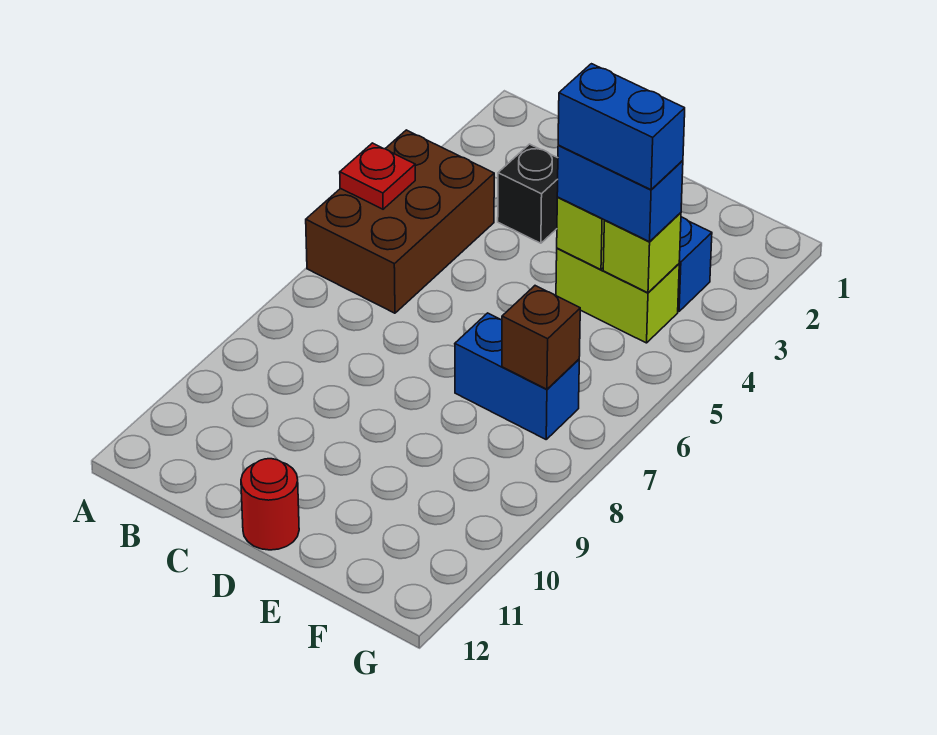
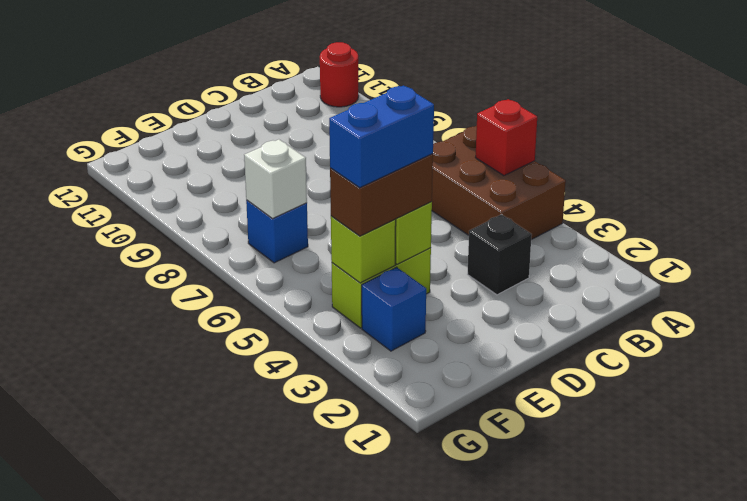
red 1x1 plate [340,143,415,209] -> red 1x1 brick [475,99,537,176]
red 1x1 round brick [241,459,299,550] -> red 1x1 round brick moved to [320,42,359,107]
blue 1x2 brick [557,146,683,242] -> brown 1x2 brick [330,154,433,236]
blue 1x2 brick [455,313,579,439] -> blue 1x1 brick [246,200,308,263]
brown 1x1 brick [502,286,580,389] -> white 1x1 brick [244,139,307,219]

